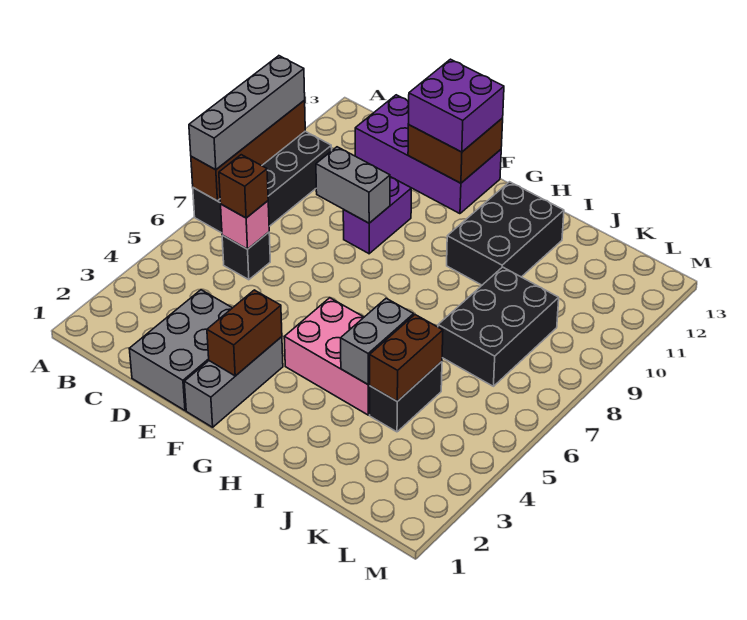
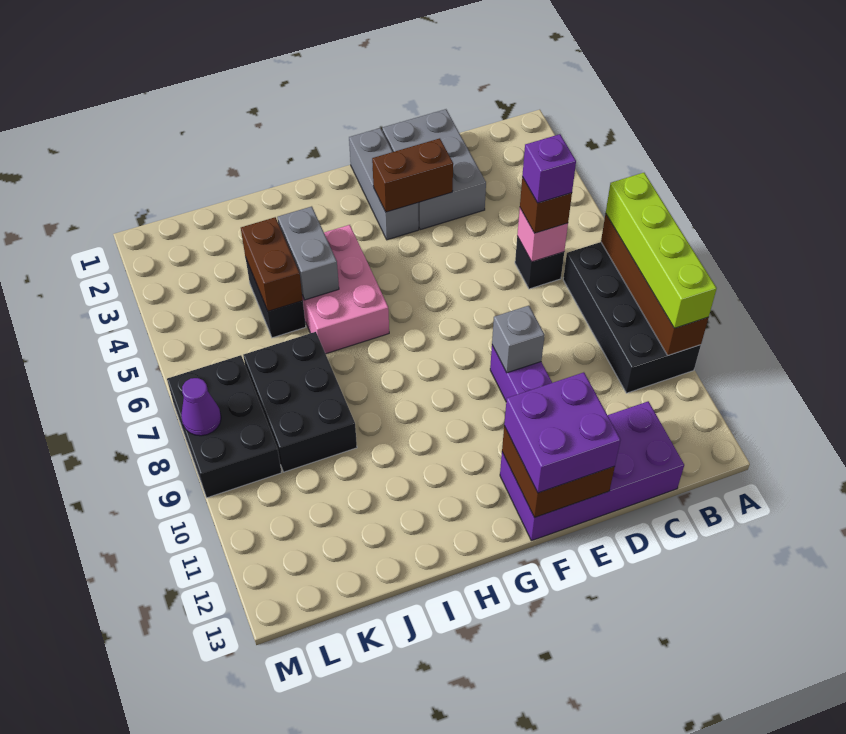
grey 1x4 brick [189,56,305,170] -> lime 1x4 brick [606,173,717,328]
none -> purple 1x1 brick [522,134,576,203]
grey 1x2 brick [316,147,390,223] -> grey 1x1 brick [492,306,545,373]
brown 1x2 brick [207,290,282,376] -> brown 1x2 brick turned to [372,138,453,212]
pink 2x3 brick [284,298,370,415] -> pink 2x3 brick turned to [302,225,389,354]
black 2x3 brick [447,182,564,285] -> black 2x3 brick moved to [167,355,282,498]
none -> purple 1x1 cone [181,378,221,436]

